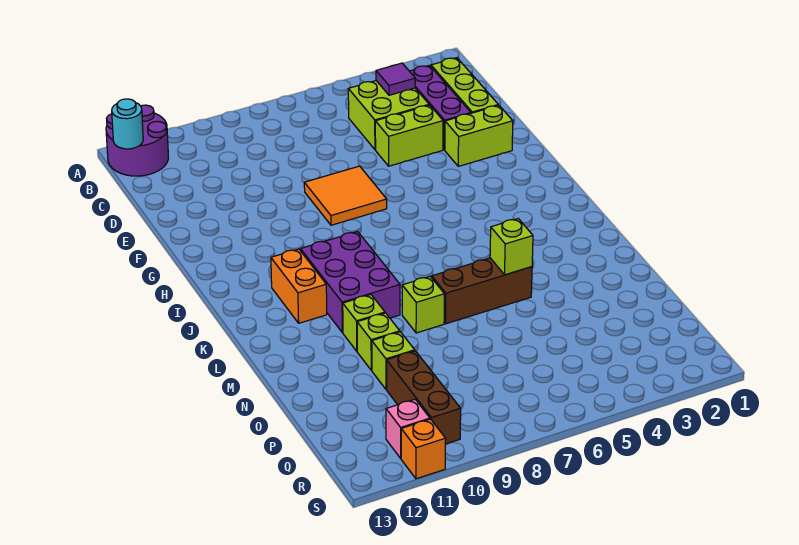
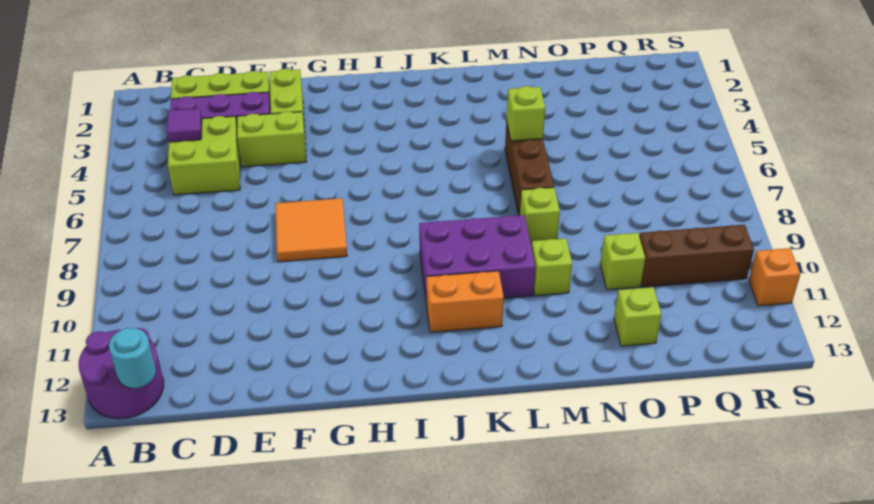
lime 1x2 brick [375,105,443,166] -> lime 1x2 brick turned to [237,111,306,167]
lime 1x1 brick [357,313,400,370] -> lime 1x1 brick moved to [614,287,662,346]
pink 1x1 brick [386,399,430,458] -> none

